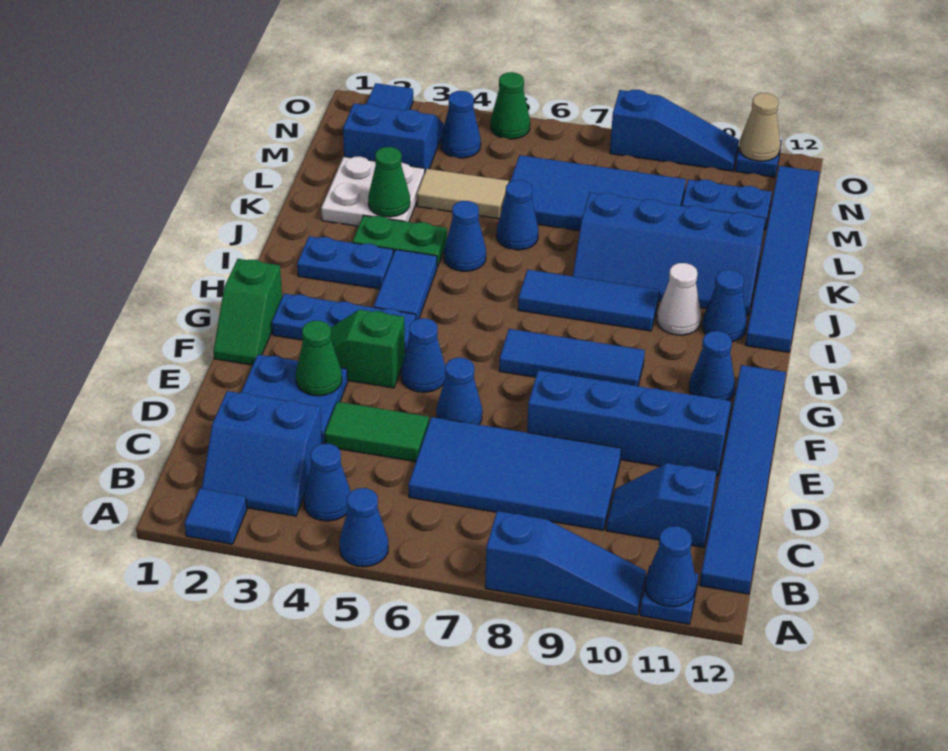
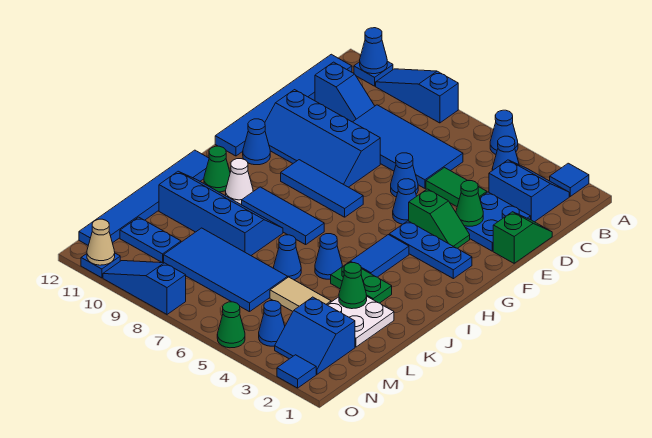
green 1x2 slope [214,259,282,365] -> green 1x2 slope moved to [493,212,552,263]
blue 1x2 plate [297,236,393,289] -> none
blue 1x1 cone [702,270,747,342] -> green 1x1 cone [204,146,230,192]

